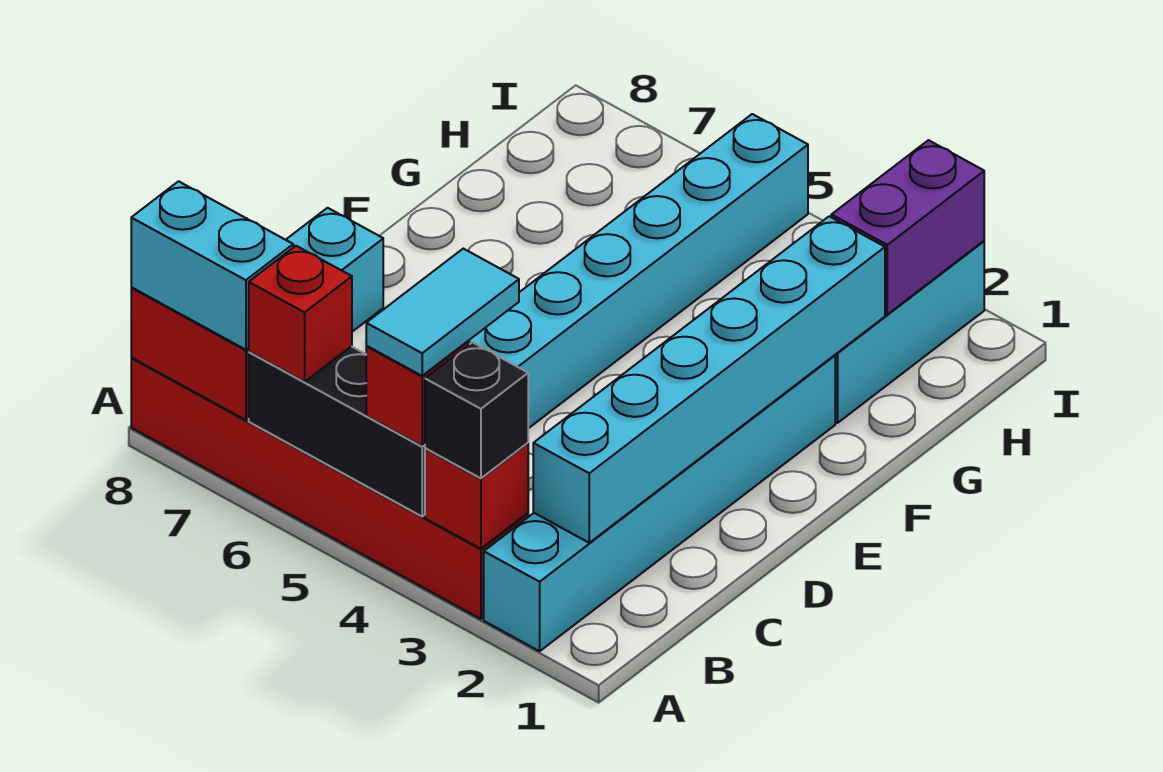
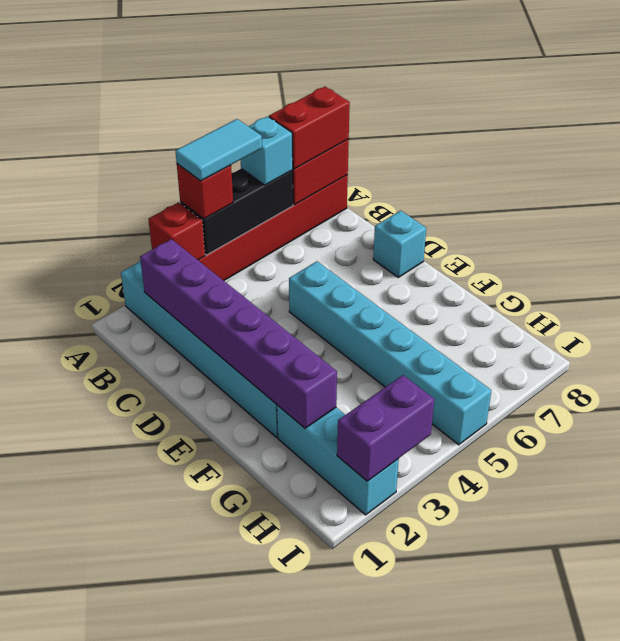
black 1x1 brick [425,342,528,478] -> none
cyan 1x2 tile [366,249,519,376] -> cyan 1x2 tile turned to [176,119,262,181]
red 1x1 brick [249,246,352,382] -> cyan 1x1 brick [241,116,293,185]
cyan 1x2 brick [131,181,293,350] -> red 1x2 brick [269,87,350,169]
cyan 1x6 brick [533,216,885,543] -> purple 1x6 brick [140,239,337,428]
purple 1x2 brick [831,140,984,314] -> purple 1x2 brick turned to [337,375,434,481]

